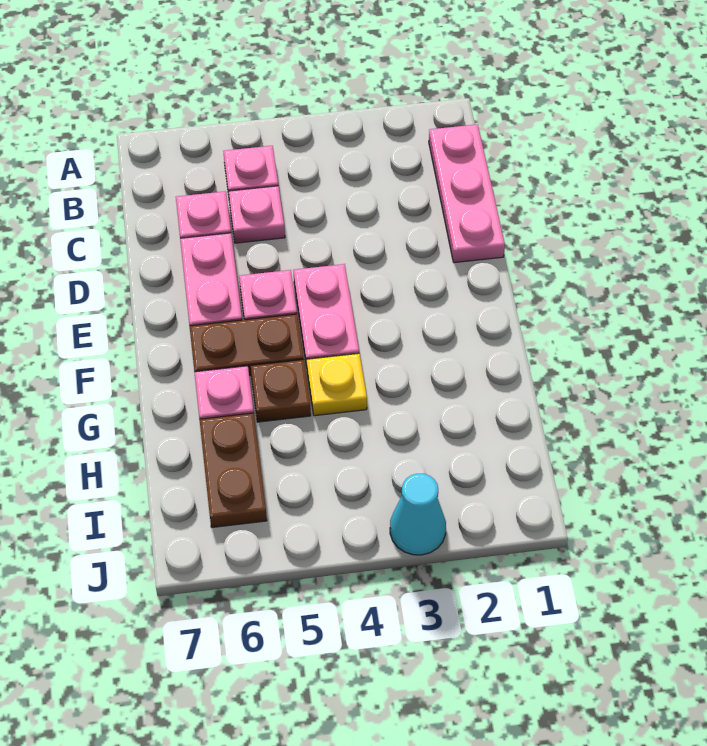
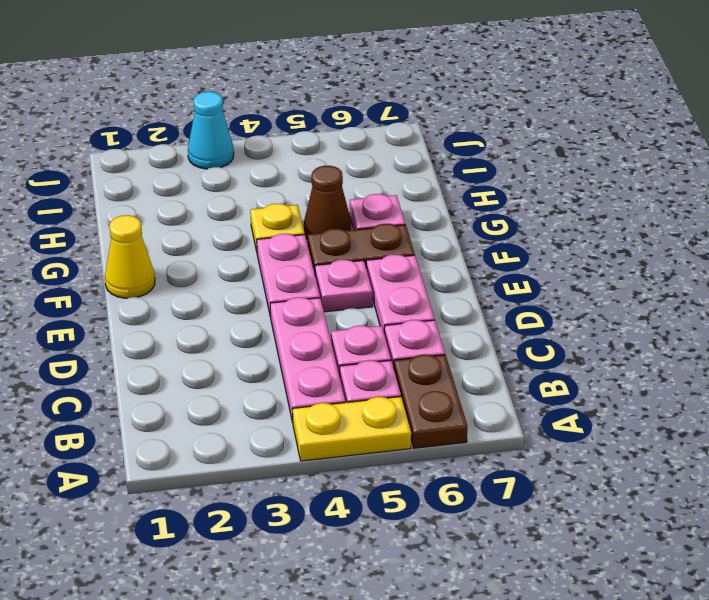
none -> yellow 1x2 plate [293,397,411,461]
pink 1x3 plate [429,124,505,263] -> pink 1x3 plate moved to [270,297,345,423]
none -> yellow 1x1 cone [105,215,155,298]
brown 1x1 plate [251,360,311,422] -> brown 1x1 cone [304,166,351,240]
brown 1x2 plate [200,413,267,527] -> brown 1x2 plate moved to [394,355,468,448]

